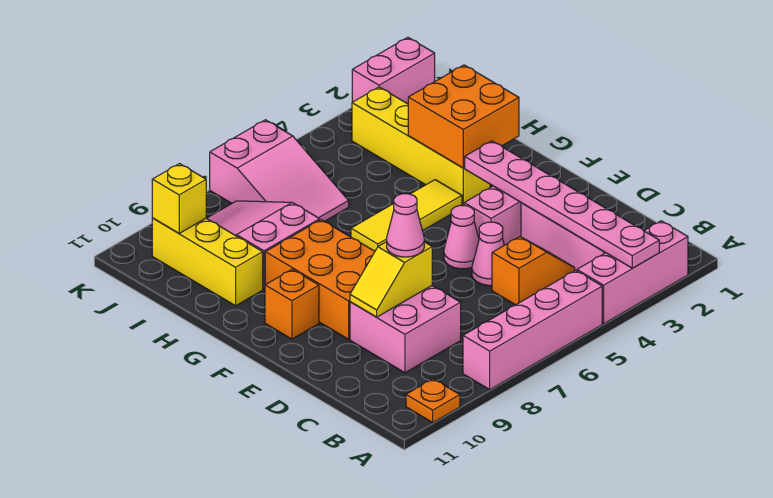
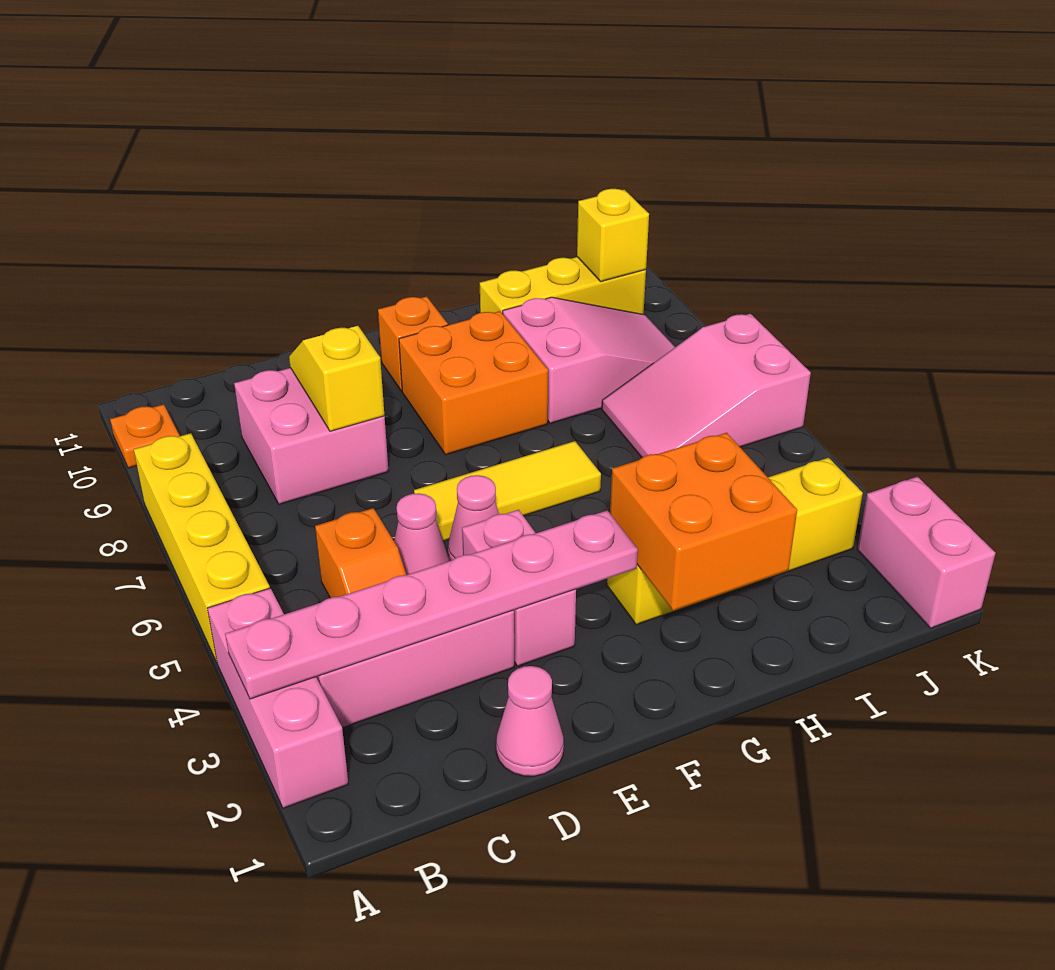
pink 1x4 brick [463,270,602,390] -> yellow 1x4 brick [134,433,270,662]
pink 1x1 cone [387,194,424,257] -> pink 1x1 cone moved to [496,666,564,776]
orange 2x3 brick [265,220,375,339] -> orange 2x2 brick [399,311,548,455]
yellow 1x3 tile [351,180,462,251] -> yellow 1x3 tile turned to [414,441,601,541]

